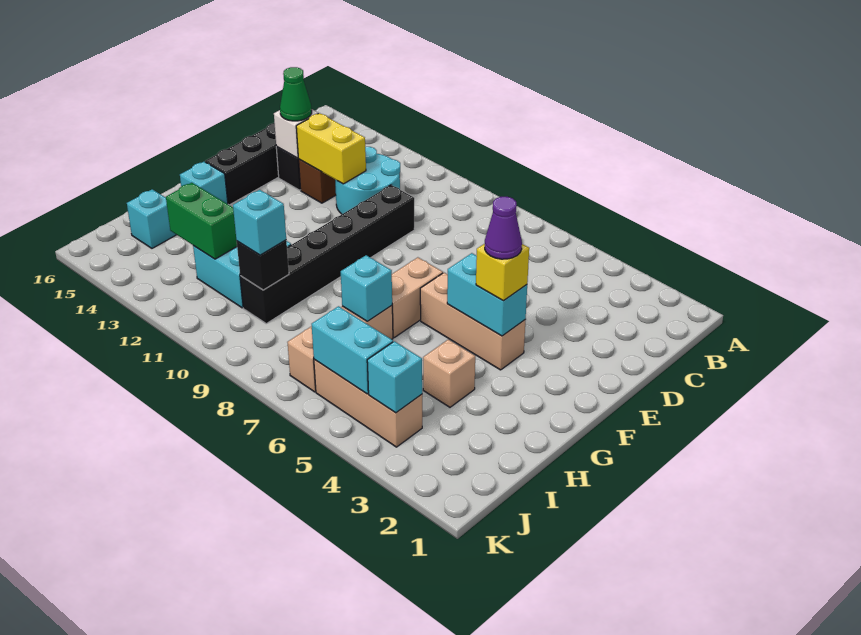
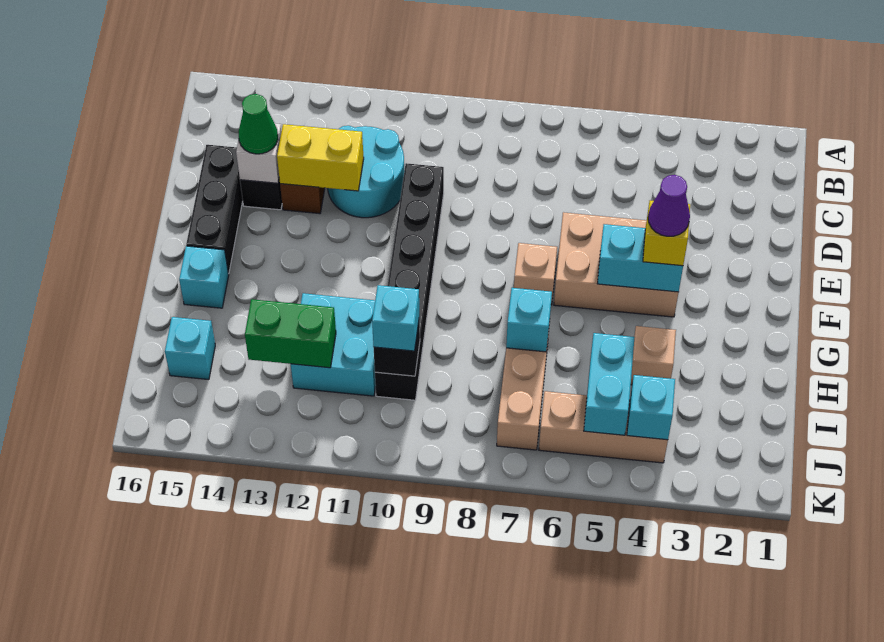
tan 1x3 brick [420,273,525,370] -> tan 2x3 brick [554,212,679,317]
tan 1x2 brick [392,257,443,337] -> tan 1x1 brick [514,243,557,305]
cyan 1x2 brick [312,306,393,394] -> cyan 1x2 brick turned to [584,333,635,435]

